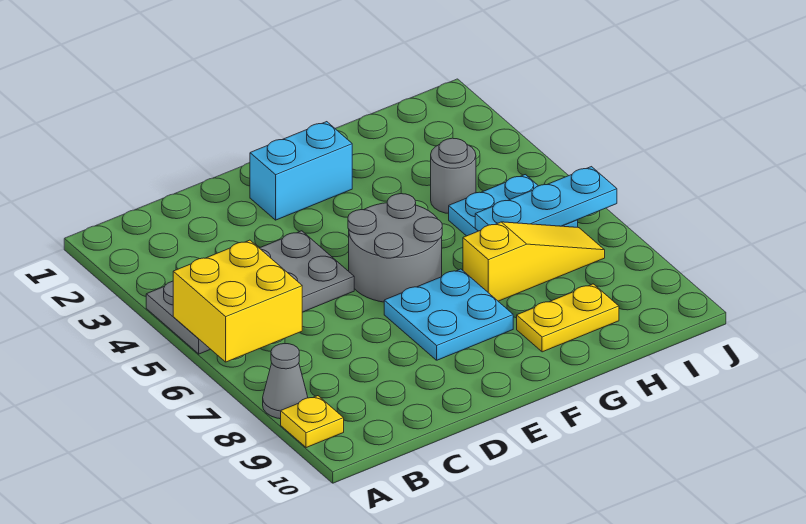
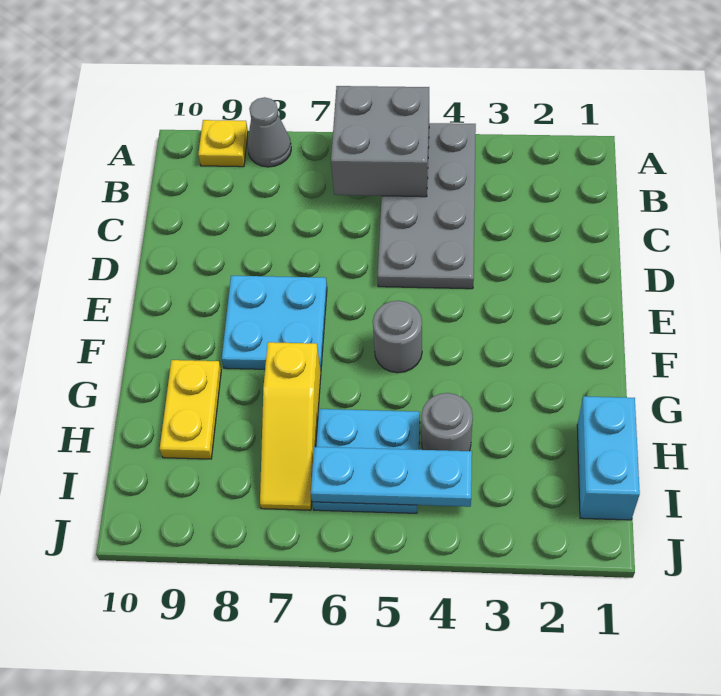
yellow 2x2 brick [173,240,302,362] -> grey 2x2 brick [331,86,429,197]
cyan 1x2 brick [250,122,352,220] -> cyan 1x2 brick moved to [577,396,640,520]
grey 2x2 round brick [348,194,442,302] -> grey 1x1 round brick [373,301,422,373]
cyan 1x3 plate [475,167,617,231] -> cyan 1x3 plate turned to [311,447,472,507]

